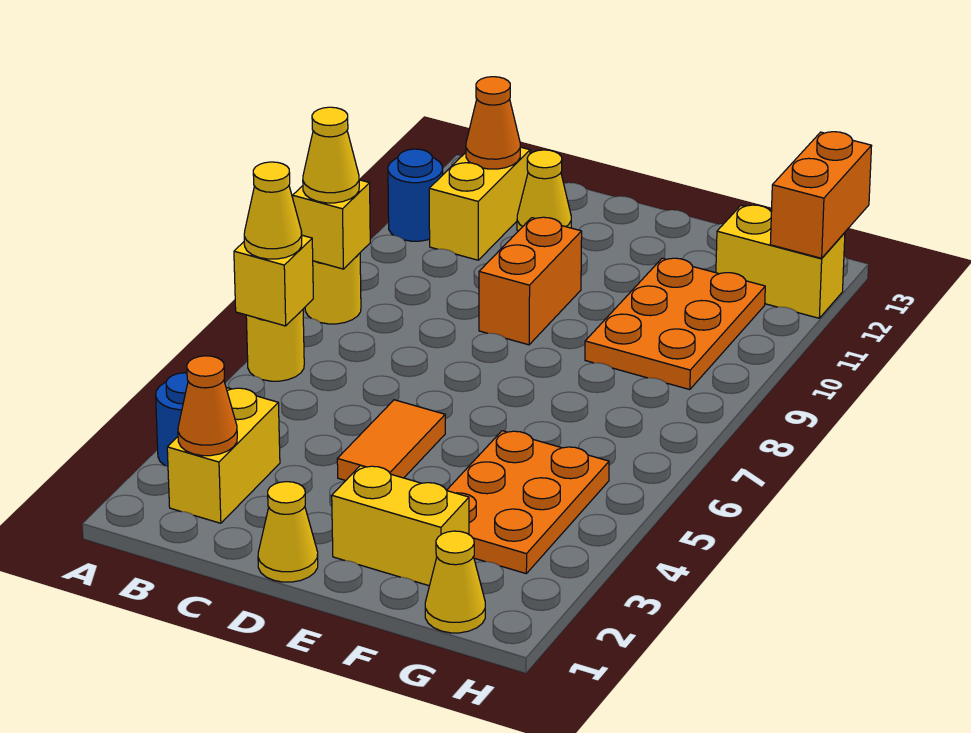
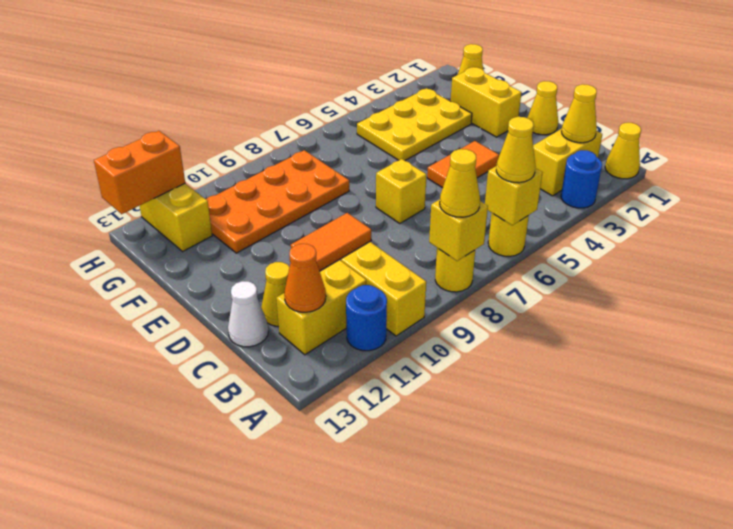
none -> yellow 1x1 cone [605,123,641,179]
none -> yellow 1x2 brick [341,242,426,336]
orange 1x1 cone [178,356,237,456] -> yellow 1x1 cone [562,84,597,143]
none -> white 1x1 cone [228,281,268,347]
none -> yellow 1x1 brick [376,159,426,223]
orange 1x2 brick [479,217,582,345] -> orange 1x2 tile [291,213,371,271]
orange 2x3 plate [447,431,609,573] -> yellow 2x3 plate [357,88,472,161]
orange 2x3 plate [585,258,765,390] -> orange 2x4 plate [206,150,349,253]

